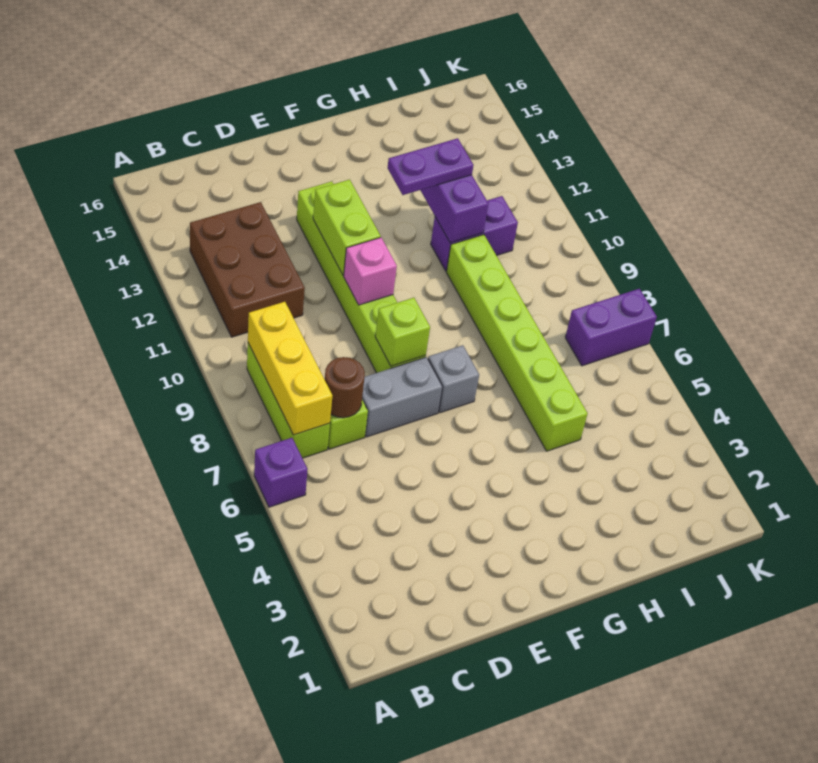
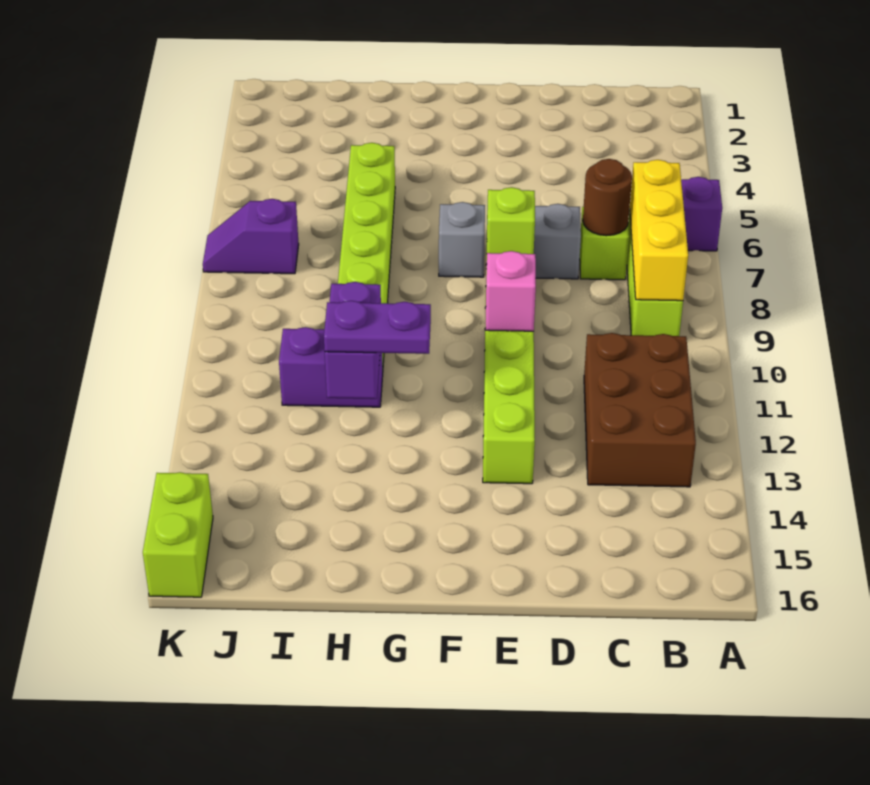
lime 1x2 brick [313,180,381,275] -> lime 1x2 brick moved to [143,472,213,597]
purple 1x2 brick [565,289,657,366] -> purple 1x2 slope [203,199,299,274]

